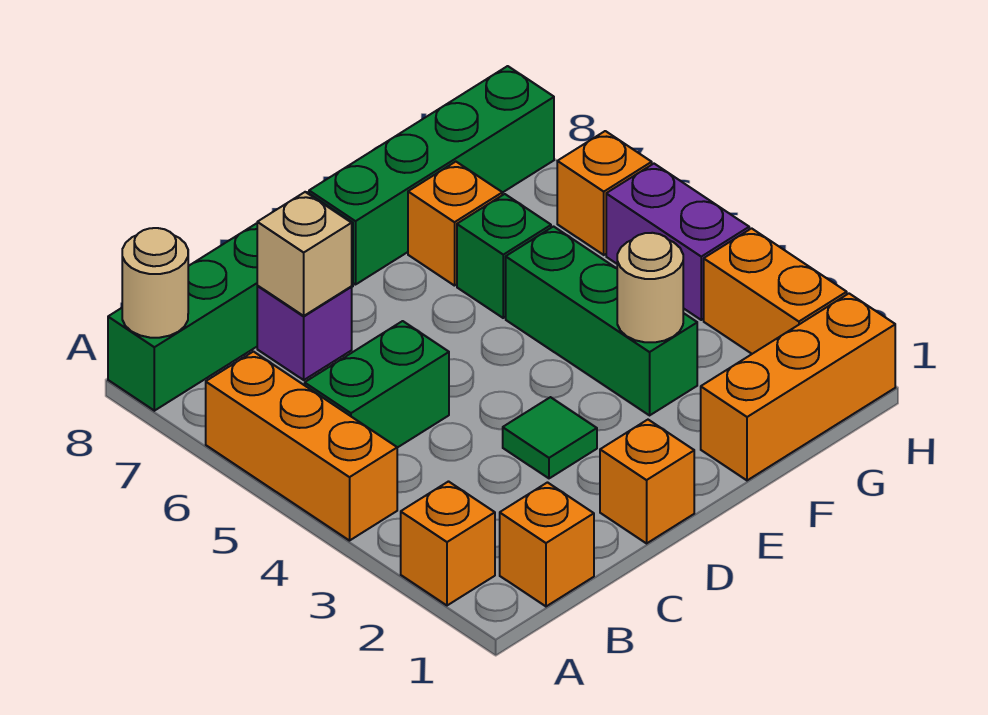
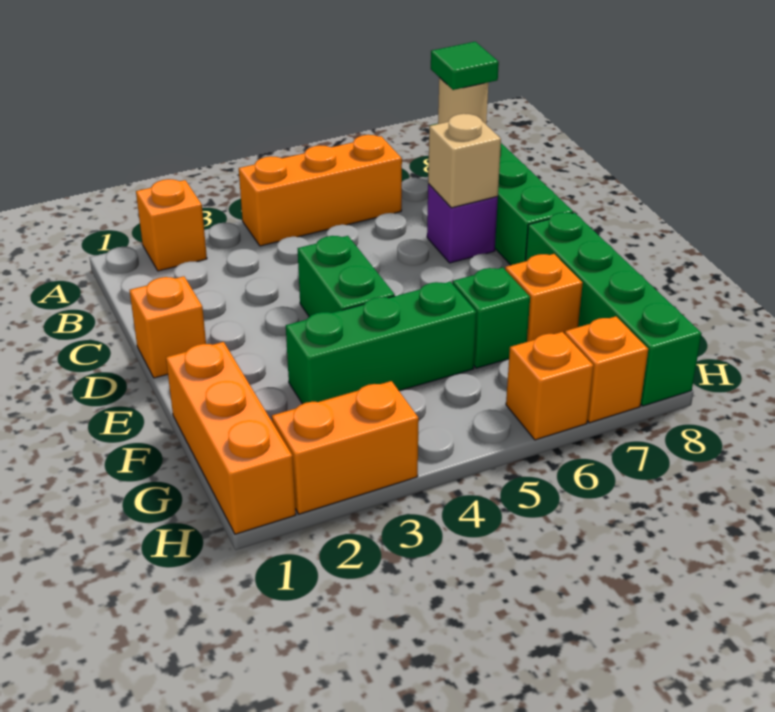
orange 1x1 brick [500,483,594,606] -> orange 1x1 brick moved to [565,316,648,423]
green 1x2 brick [305,321,449,448] -> green 1x2 brick moved to [298,236,395,317]
green 1x1 tile [503,397,597,478] -> green 1x1 tile moved to [431,42,499,90]
tan 1x1 round brick [617,233,683,342] -> none
purple 1x2 brick [606,164,749,320] -> none

